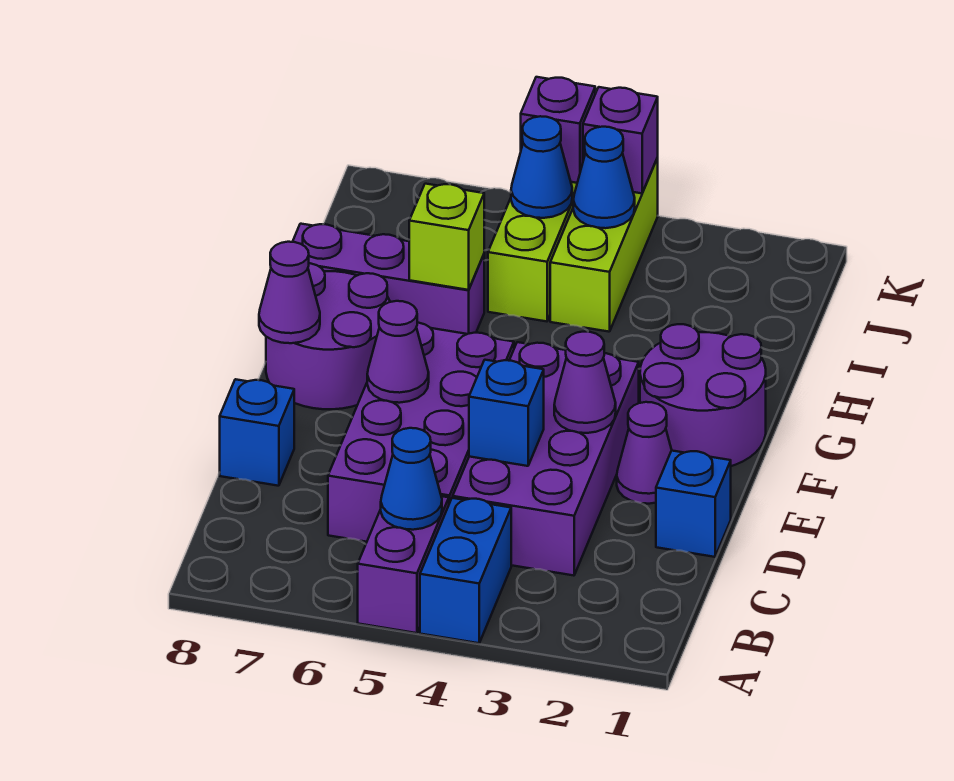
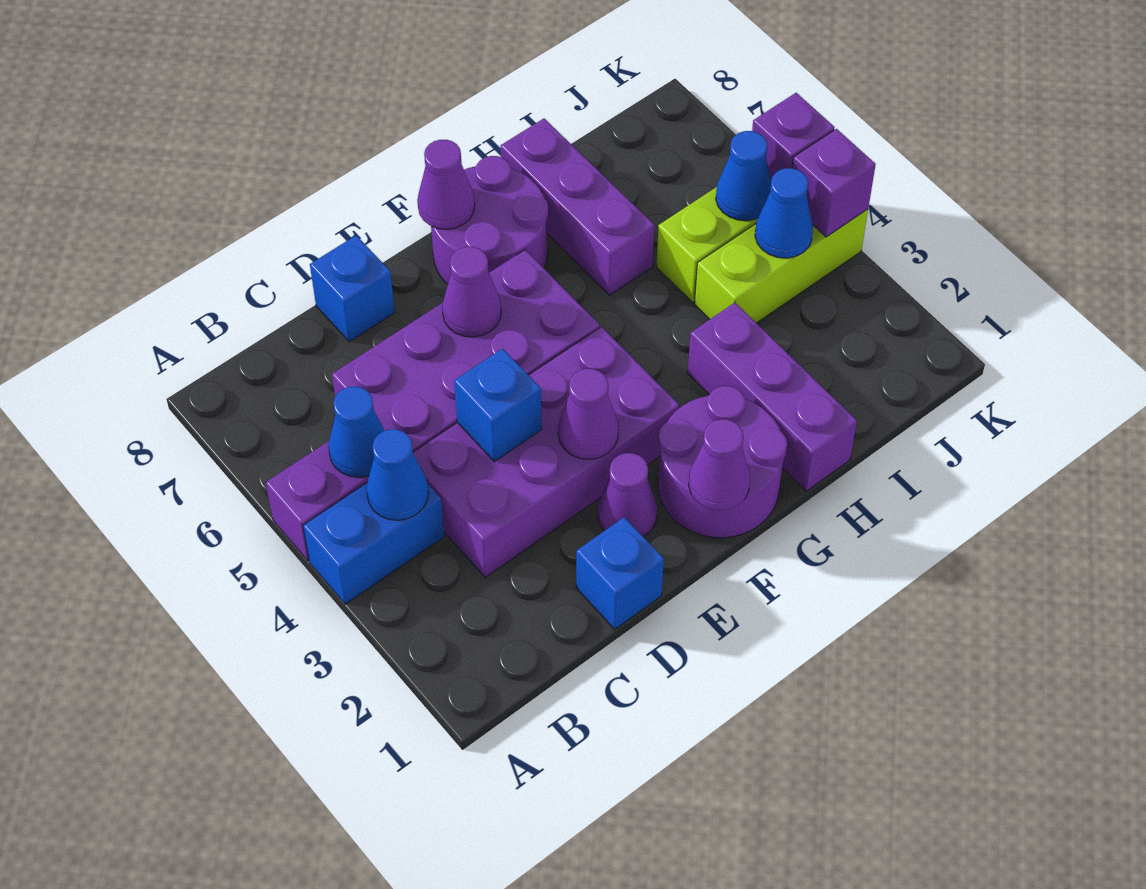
none -> blue 1x1 cone [366,429,429,520]
none -> purple 1x1 cone [689,419,750,510]
none -> purple 1x3 brick [688,303,857,491]
lime 1x1 brick [409,184,484,290] -> none

